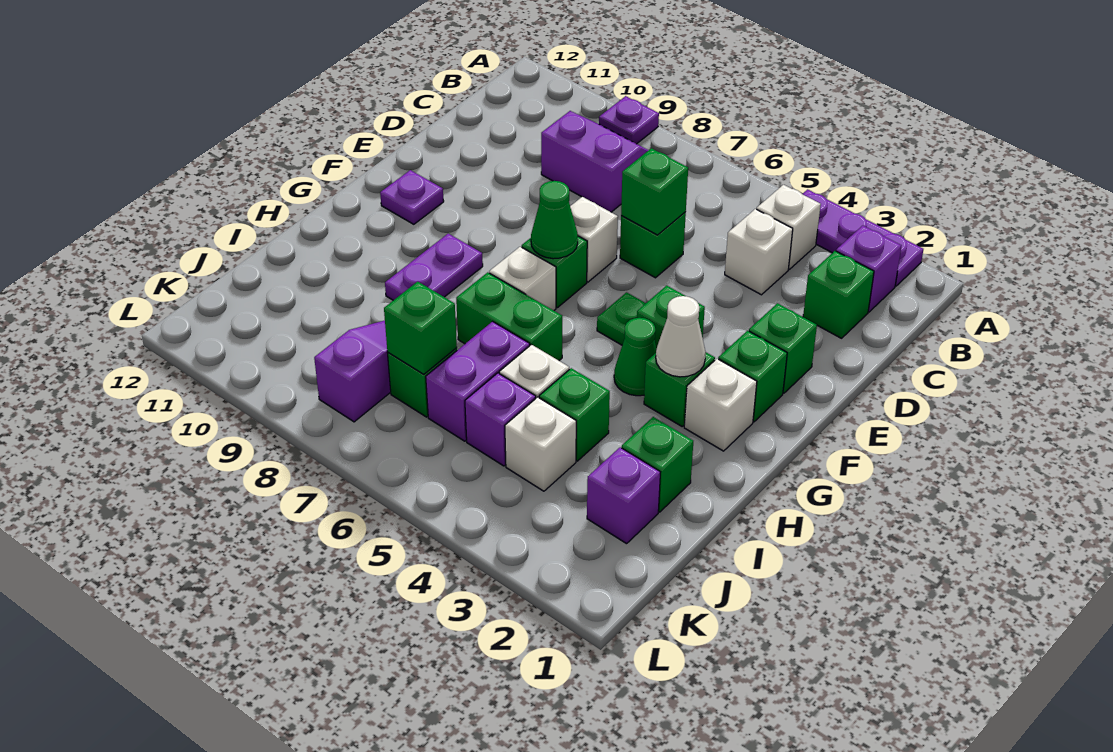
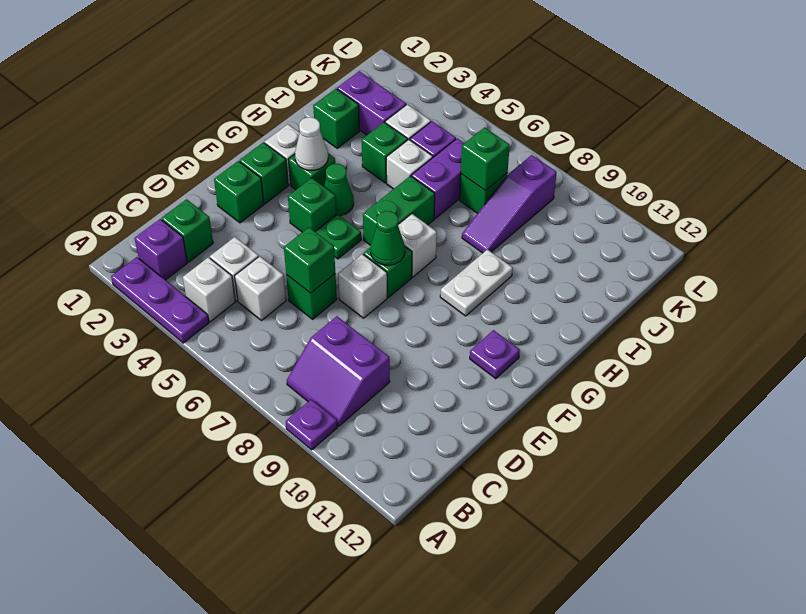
none -> white 1x1 brick [235,256,286,321]
purple 1x2 plate [385,234,483,300] -> white 1x2 plate [440,249,513,316]
green 1x2 brick [456,272,562,361] -> green 1x2 brick turned to [363,176,435,245]
purple 1x1 brick [587,447,660,544] -> purple 1x2 brick [337,71,406,135]

